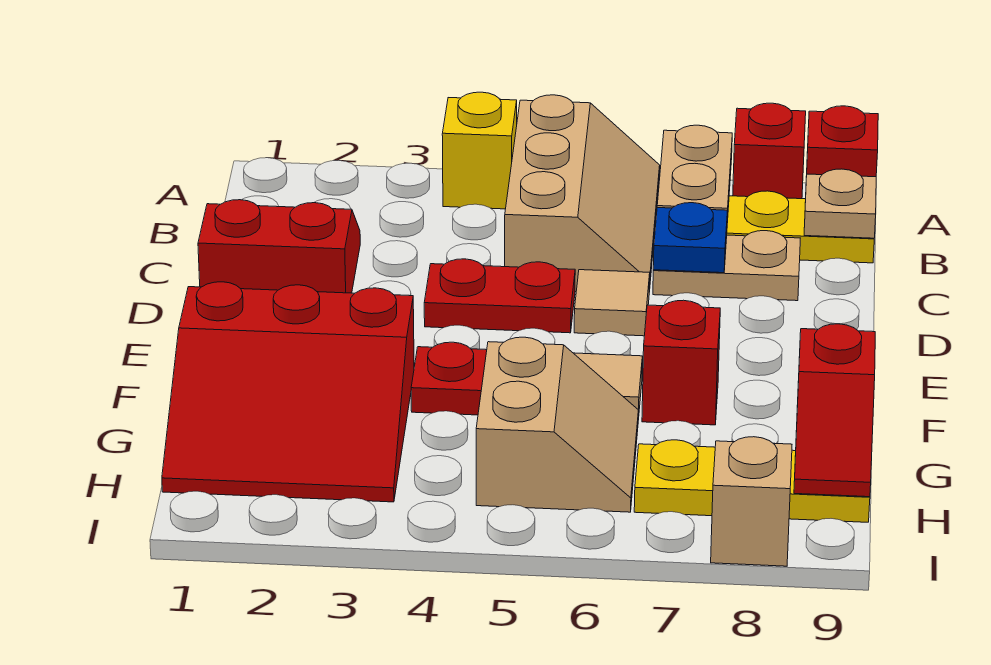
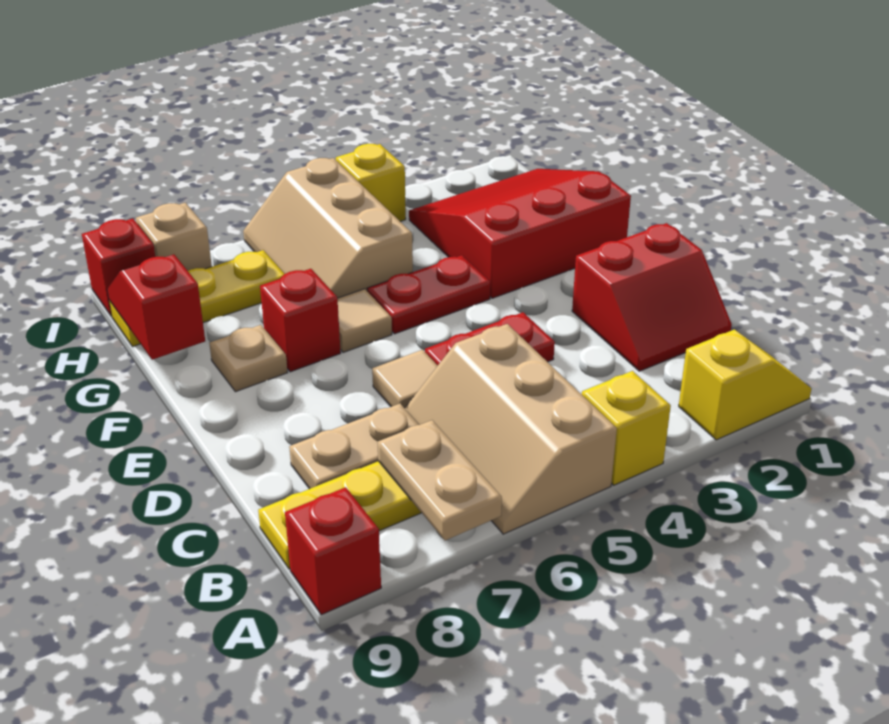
none -> yellow 1x2 slope [679,330,812,440]
red 1x1 brick [733,103,806,199] -> red 1x1 brick moved to [82,219,155,316]
tan 1x1 plate [804,169,876,238] -> tan 1x1 plate moved to [209,325,288,392]
blue 1x1 plate [653,203,728,273] -> none
tan 2x2 slope [476,337,638,512] -> tan 2x3 slope [243,158,413,298]
none -> yellow 1x1 brick [336,144,406,221]

